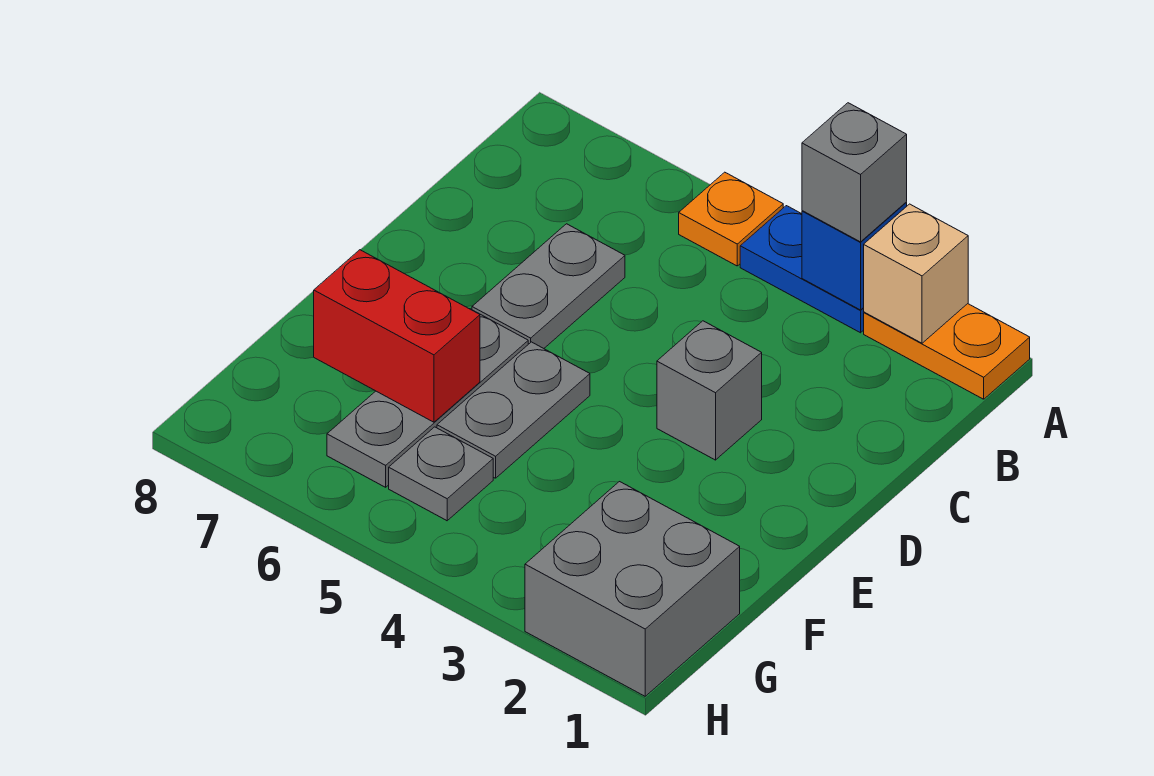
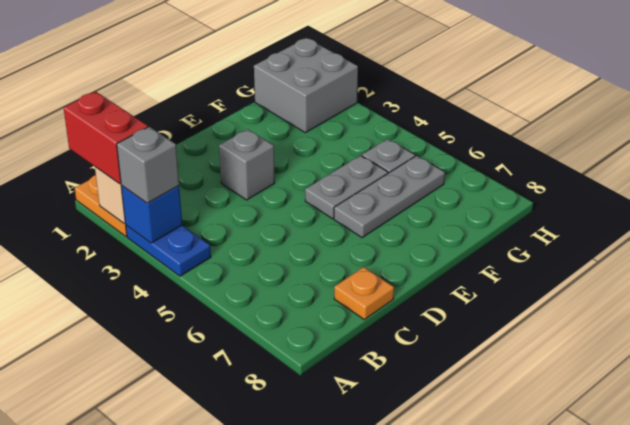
orange 1x1 plate [679,172,783,266] -> orange 1x1 plate moved to [334,267,394,320]
grey 1x2 plate [472,224,625,348] -> none
red 1x2 brick [314,250,480,422] -> red 1x2 brick moved to [64,92,148,184]

